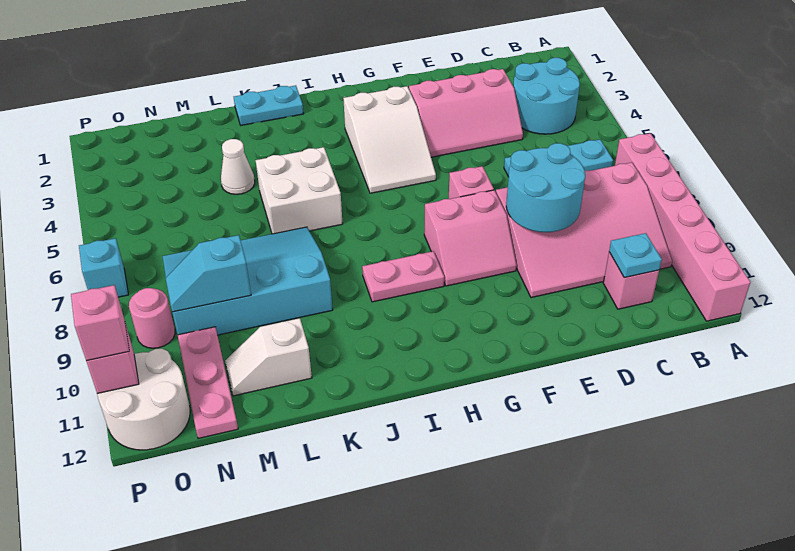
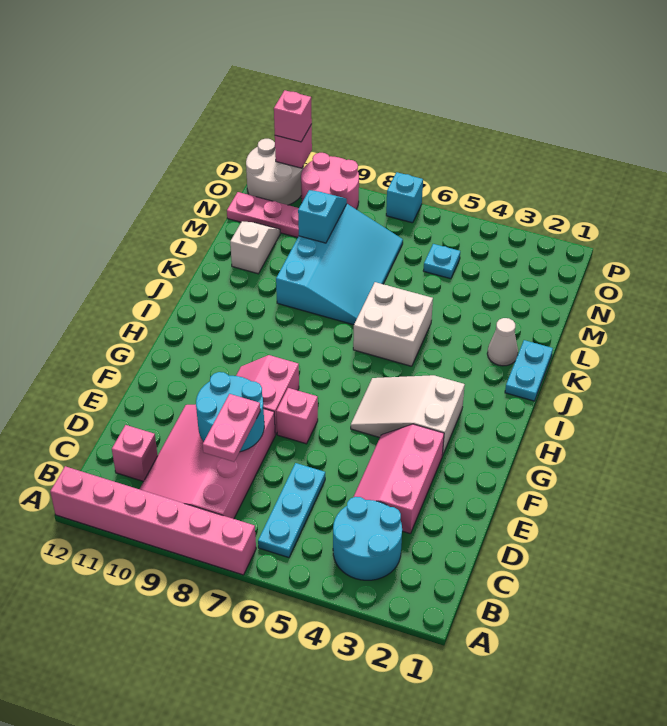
cyan 1x1 plate [609,233,662,278] -> cyan 1x1 plate moved to [423,244,460,279]
pink 1x2 plate [362,251,444,302] -> pink 1x2 plate moved to [203,394,260,462]
white 1x1 cone [221,139,255,194] -> white 1x1 cone moved to [487,318,518,366]
pink 1x1 round brick [129,288,175,348] -> pink 2x2 round brick [301,153,359,209]

